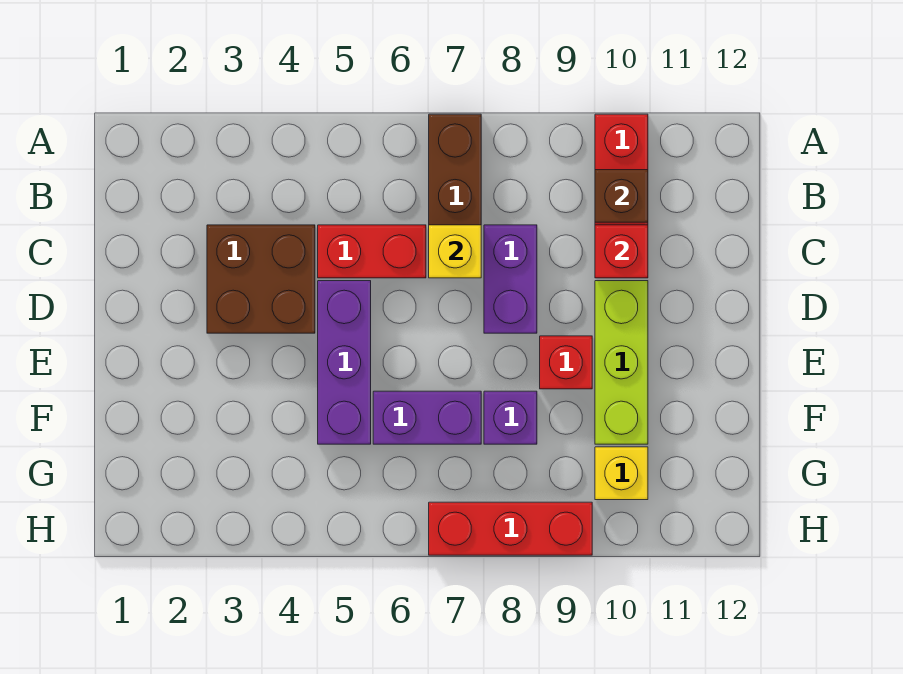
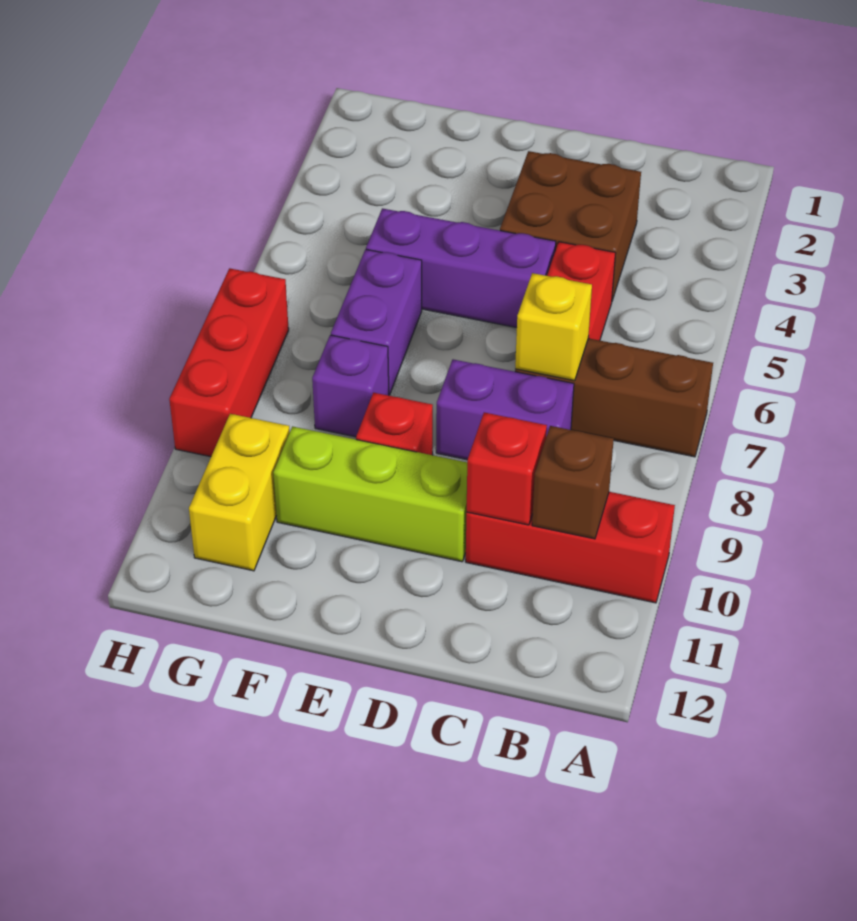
yellow 1x1 brick [595,447,648,500] -> yellow 1x2 brick [189,414,290,571]

